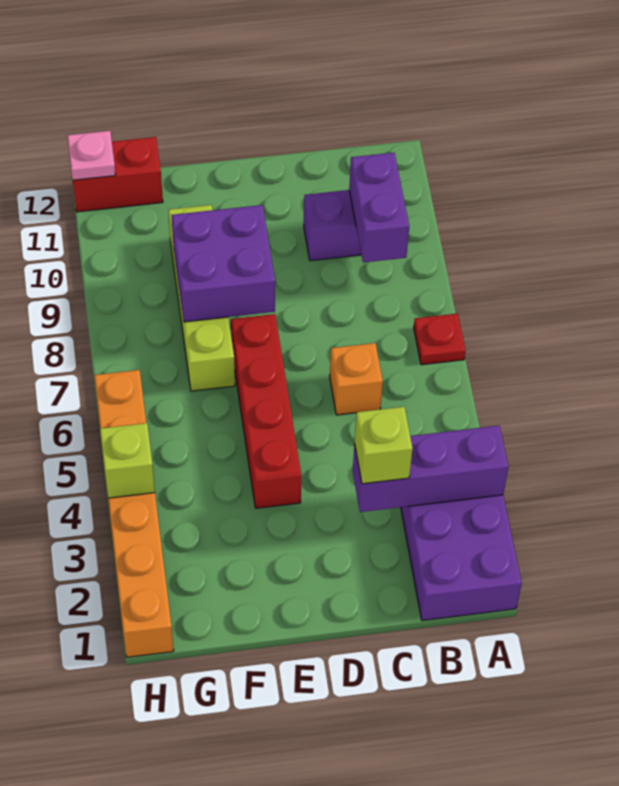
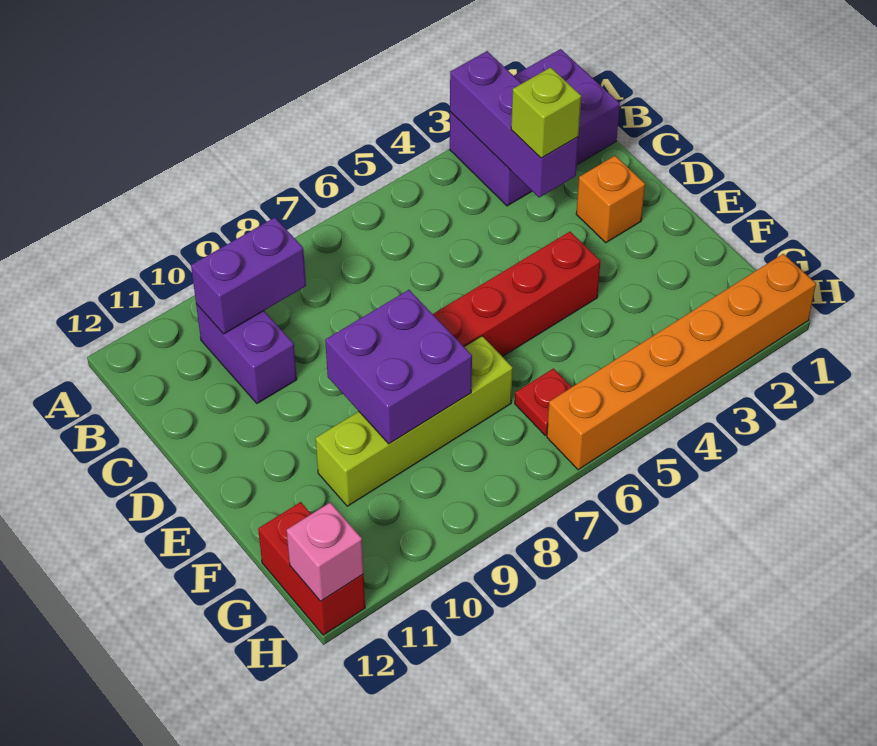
red 1x1 plate [414,313,466,365] -> red 1x1 plate moved to [515,368,571,435]
orange 1x1 brick [330,343,383,415] -> orange 1x1 brick moved to [576,156,645,243]
lime 1x1 brick [100,423,155,498] -> none
pink 1x1 plate [67,131,116,180] -> pink 1x1 brick [287,503,364,601]

